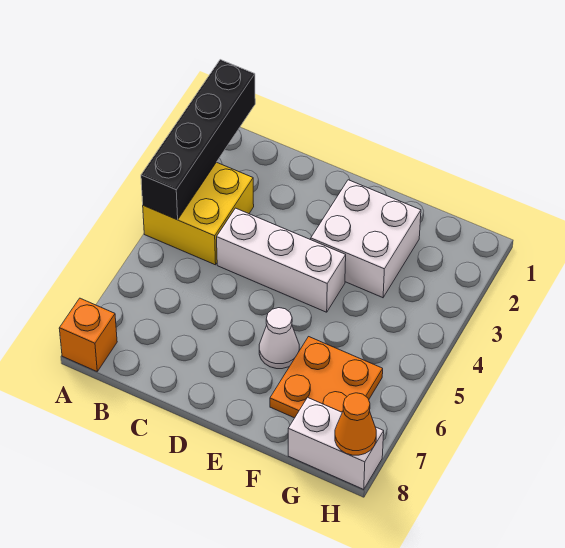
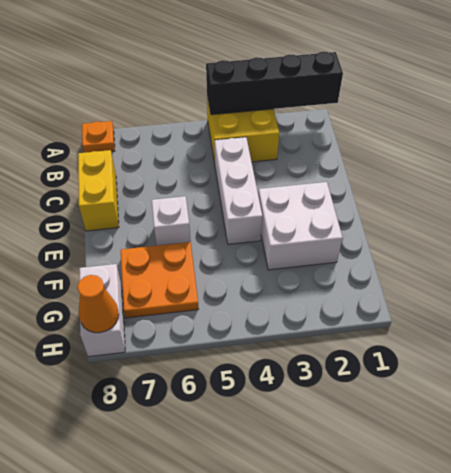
orange 1x1 brick [59,298,117,371] -> orange 1x1 plate [82,121,115,153]
none -> yellow 1x2 brick [78,150,119,231]
white 1x1 cone [259,308,299,369] -> white 1x1 brick [152,196,191,246]

